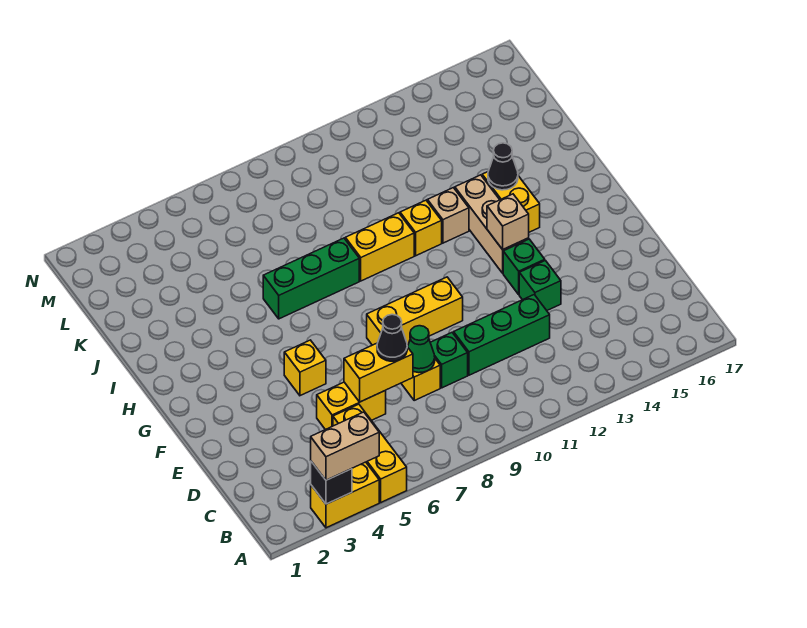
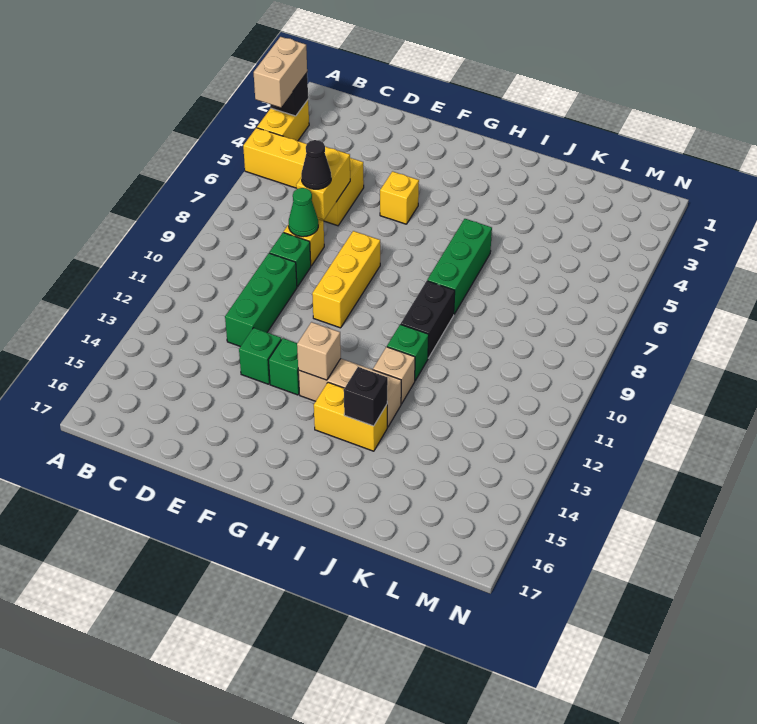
yellow 1x2 brick [345,213,414,281] -> black 1x2 brick [401,281,455,358]
yellow 1x1 brick [400,200,442,256] -> green 1x1 brick [387,324,429,380]
black 1x1 cone [488,143,518,190] -> black 1x1 brick [344,367,388,426]

